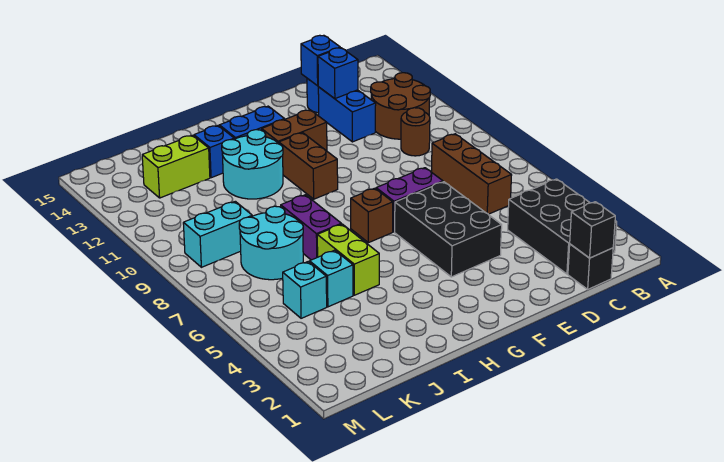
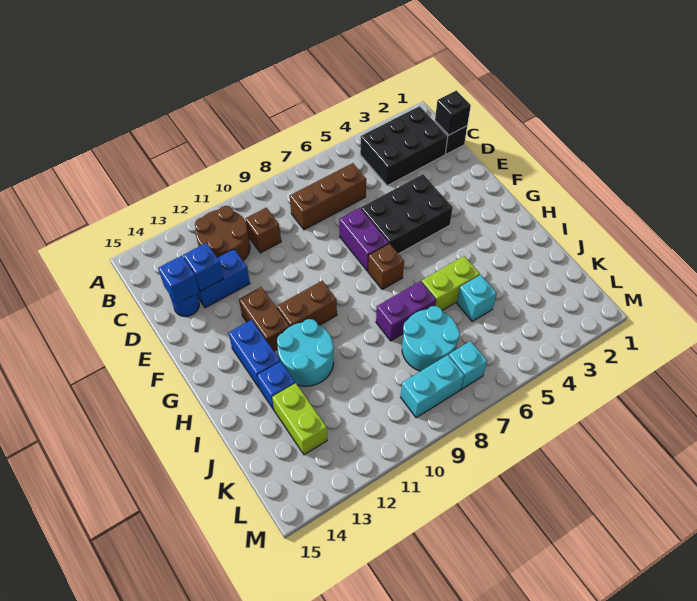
brown 1x1 round brick [401,108,430,156] -> brown 1x1 brick [245,208,281,253]
cyan 1x1 brick [283,262,327,318] -> cyan 1x1 brick moved to [449,341,487,389]
cyan 1x2 brick [183,201,252,267] -> cyan 1x2 brick turned to [401,355,464,418]

